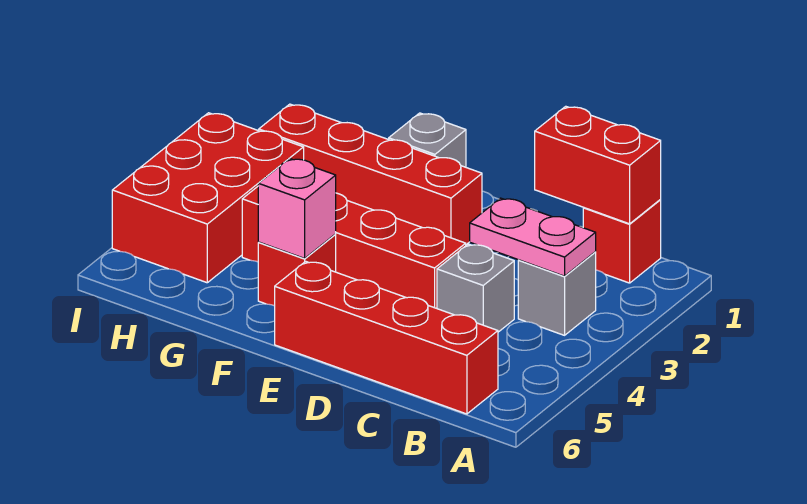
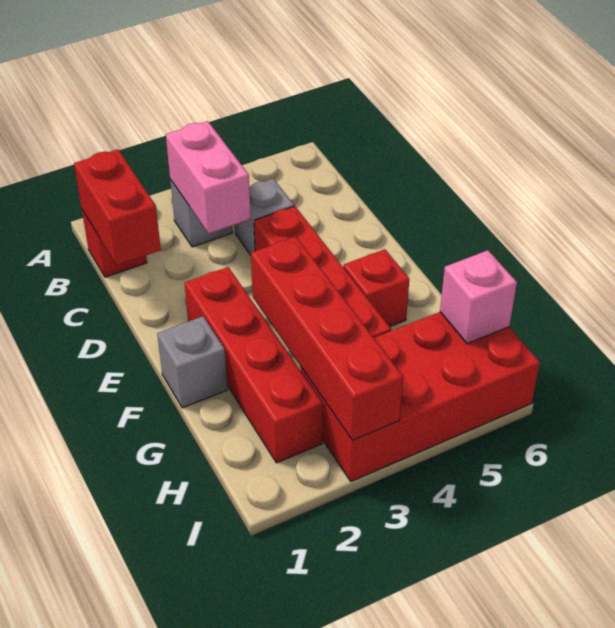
pink 1x2 plate [470,198,596,276] -> pink 1x2 brick [166,121,251,233]
red 1x4 brick [275,261,498,414] -> red 1x4 brick moved to [251,237,403,441]
pink 1x1 brick [258,158,336,258] -> pink 1x1 brick moved to [440,250,517,344]
red 2x3 brick [112,113,304,283] -> red 2x4 brick [301,312,540,481]

